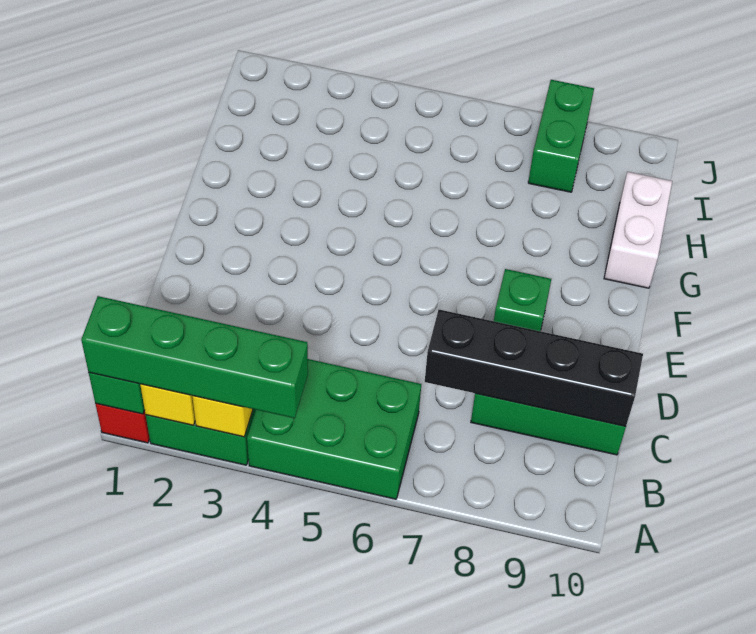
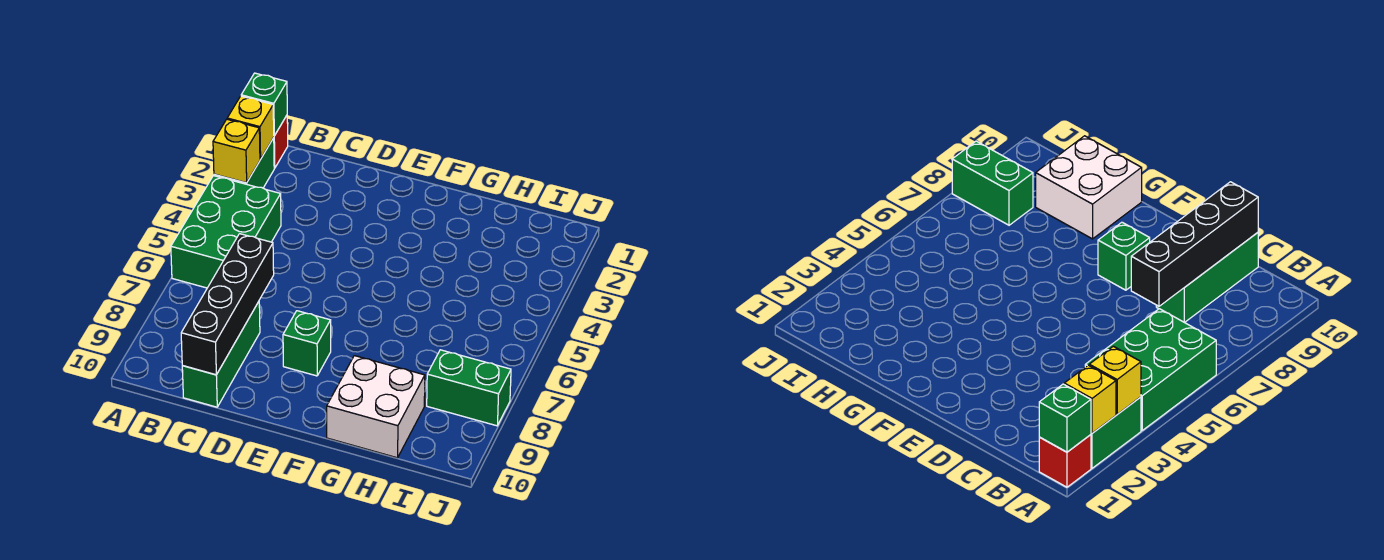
green 1x4 brick [81,296,308,418] -> none
white 1x2 brick [604,172,672,288] -> white 2x2 brick [327,356,425,458]

